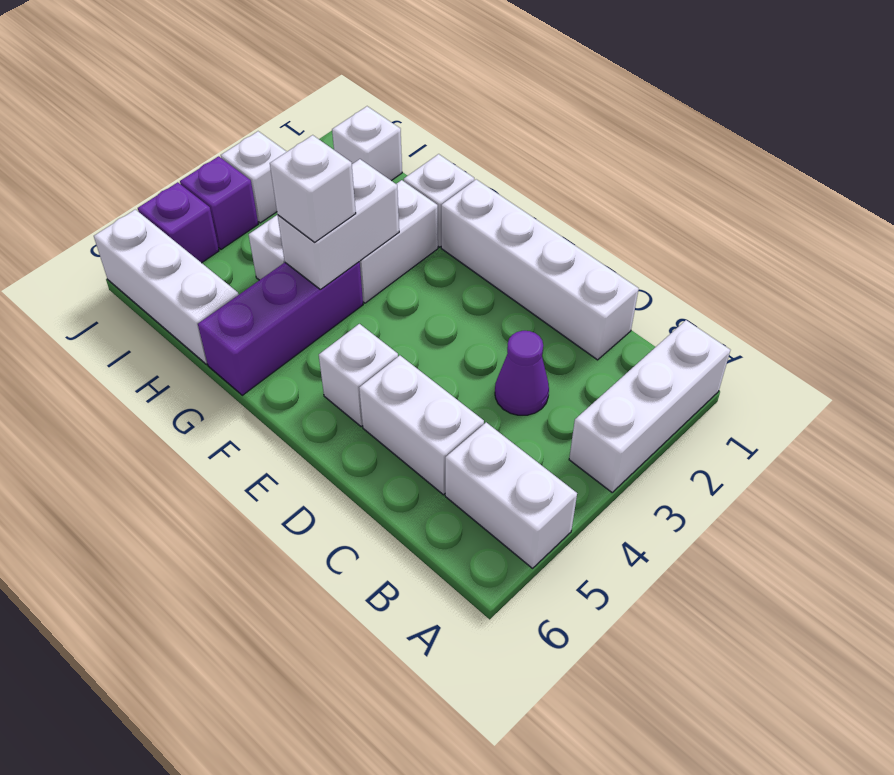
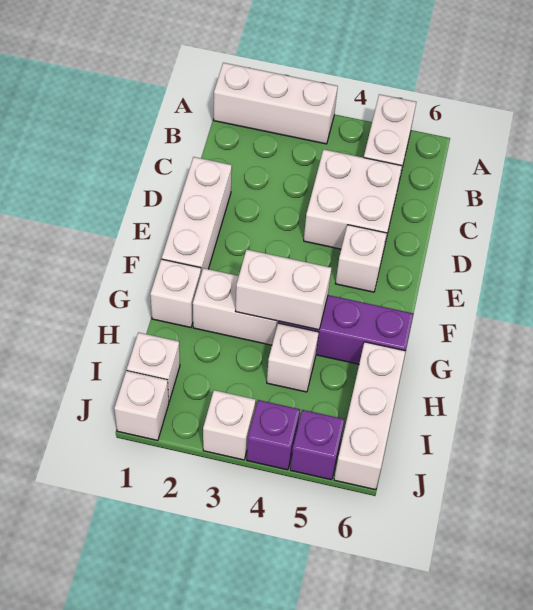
white 1x4 brick [441,179,639,360] -> white 1x3 brick [162,157,232,273]
purple 1x1 cone [495,331,549,415] -> none
white 1x2 brick [359,355,484,495] -> white 2x2 brick [304,149,402,249]
white 1x1 brick [270,135,356,242] -> white 1x1 brick moved to [114,371,169,440]

